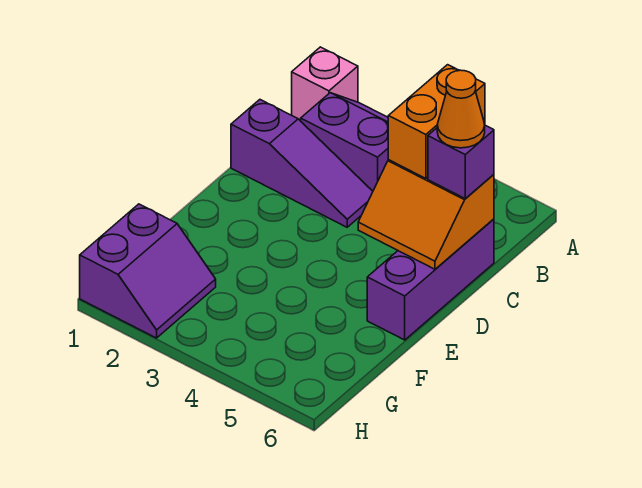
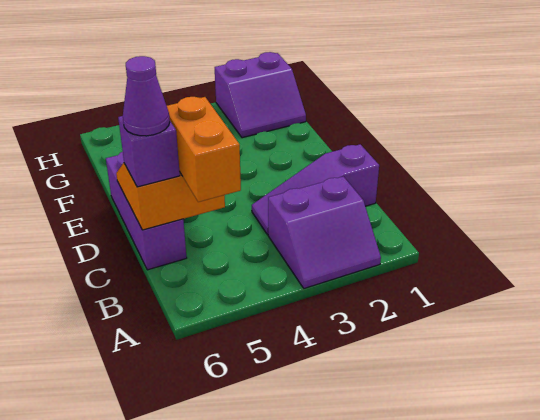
pink 1x1 brick [292,47,358,121] -> none
orange 1x1 cone [437,70,485,148] -> purple 1x1 cone [123,56,170,136]
purple 2x2 slope [80,204,216,338] -> purple 2x2 slope turned to [215,52,306,138]

